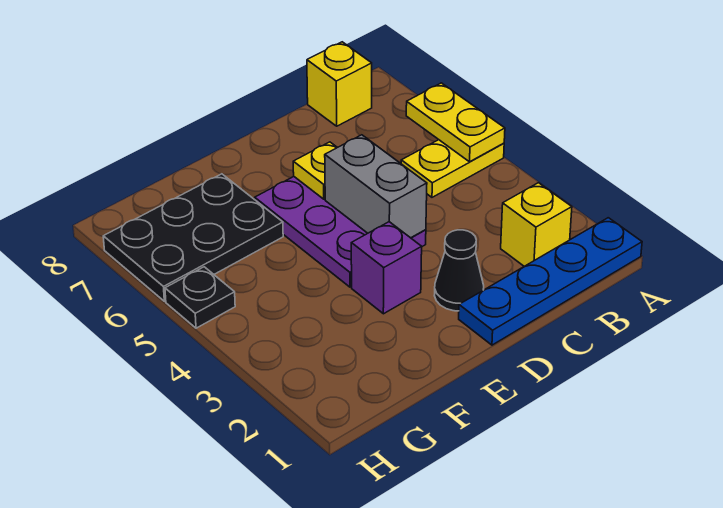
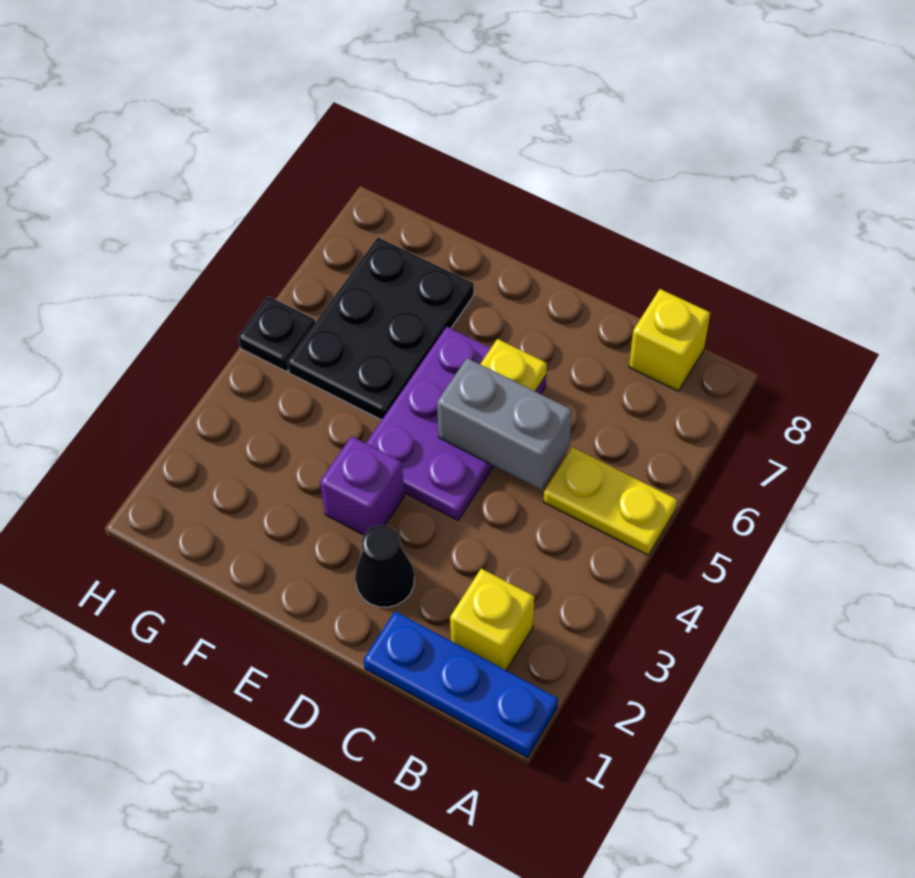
blue 1x4 plate [459,218,642,345] -> blue 1x3 plate [364,611,558,758]
yellow 1x2 plate [406,83,505,162] -> none
grey 1x2 brick [325,135,427,238] -> grey 1x2 brick turned to [437,358,572,489]
black 2x3 plate [103,174,283,301] -> black 2x3 plate turned to [287,237,474,420]

